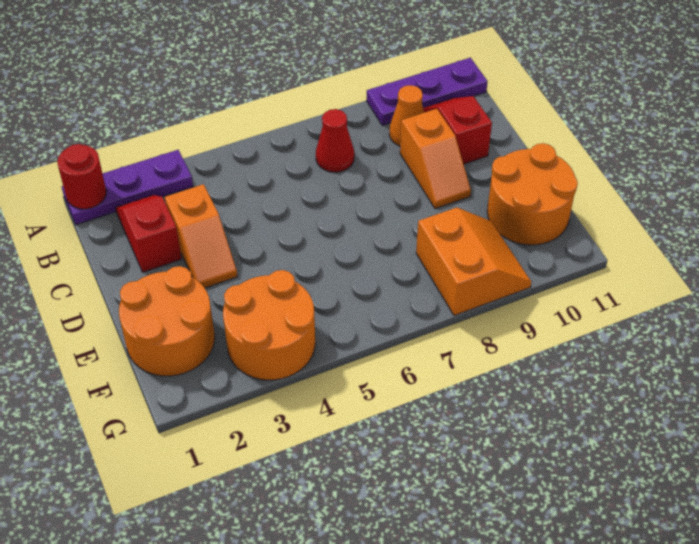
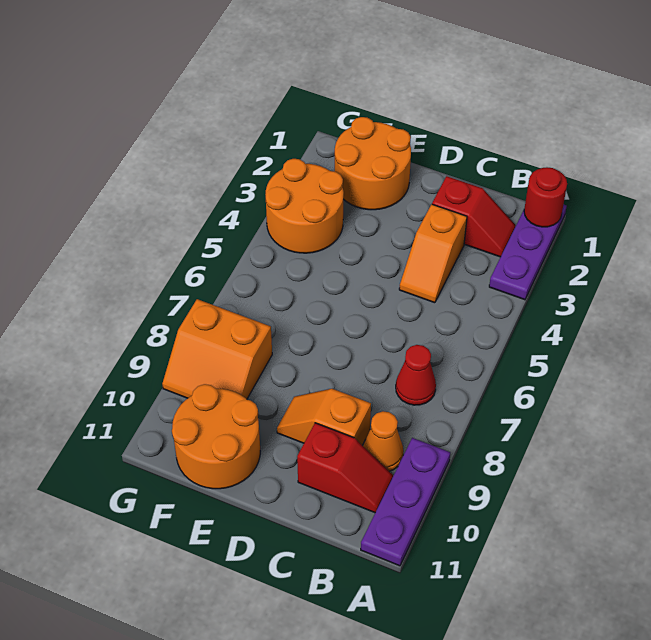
orange 1x2 slope [165,184,237,288] -> orange 1x2 slope turned to [399,204,467,303]

